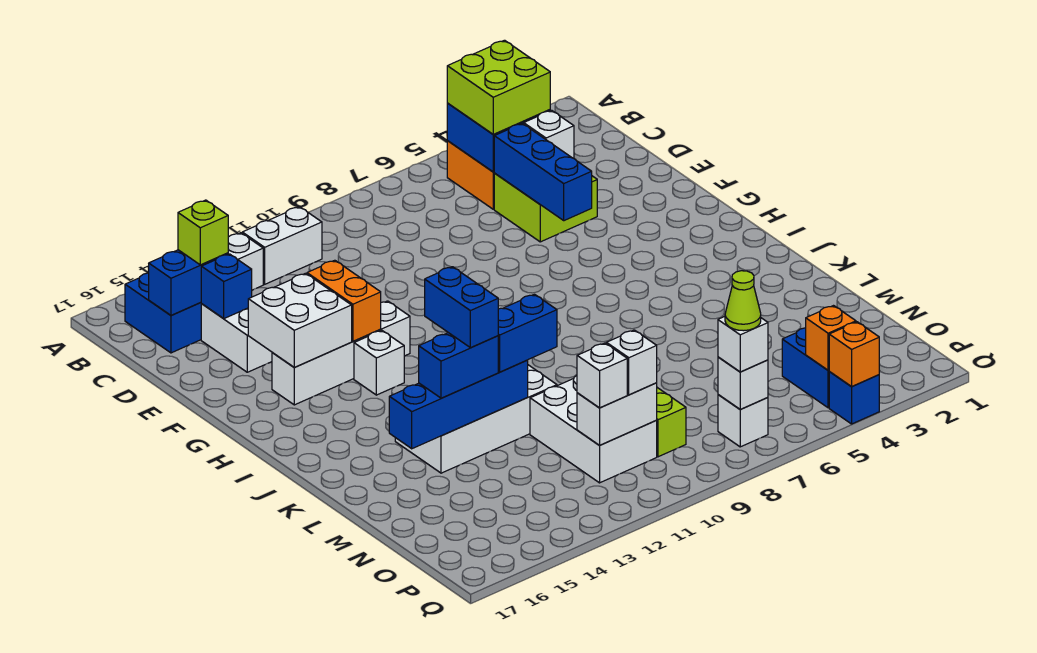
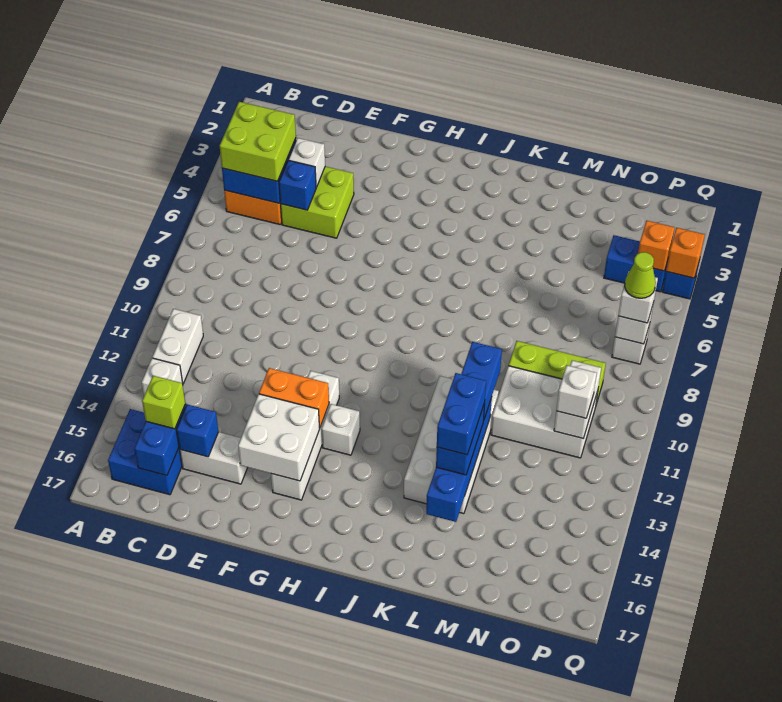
blue 1x3 brick [494,123,592,221] -> blue 1x1 brick [279,160,316,210]
blue 1x2 brick [425,267,498,348] -> blue 1x2 brick turned to [437,373,486,455]
white 1x1 brick [606,330,657,395] -> none

